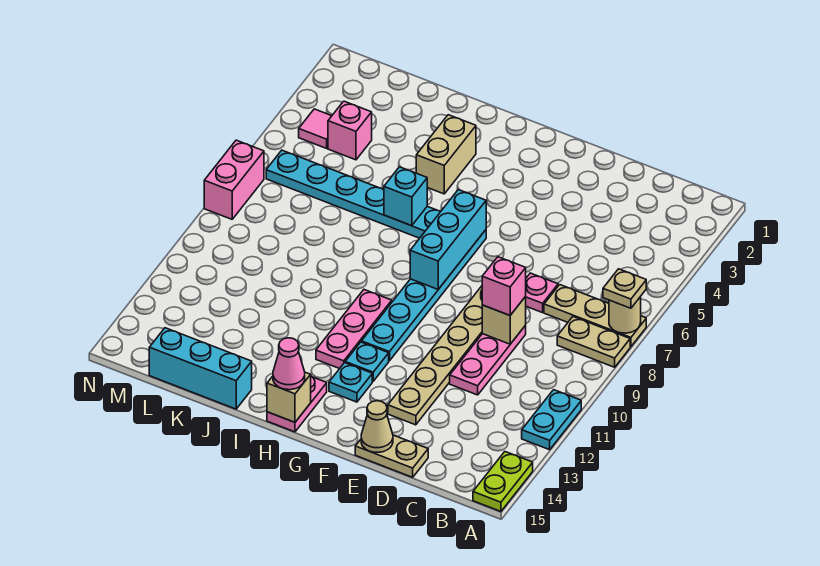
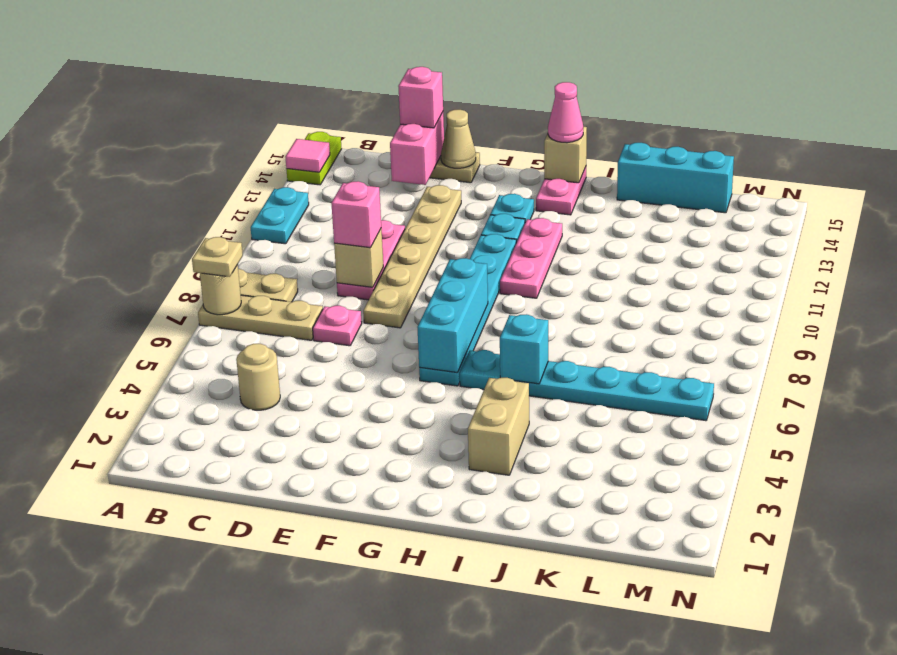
none -> tan 1x1 round brick [236,344,280,410]
pink 1x1 brick [328,101,372,160] -> pink 1x1 brick moved to [398,67,443,128]
pink 1x1 tile [299,109,331,148] -> pink 1x1 tile moved to [285,139,330,172]
pink 1x2 brick [204,140,264,219] -> pink 1x2 brick moved to [390,112,444,185]

